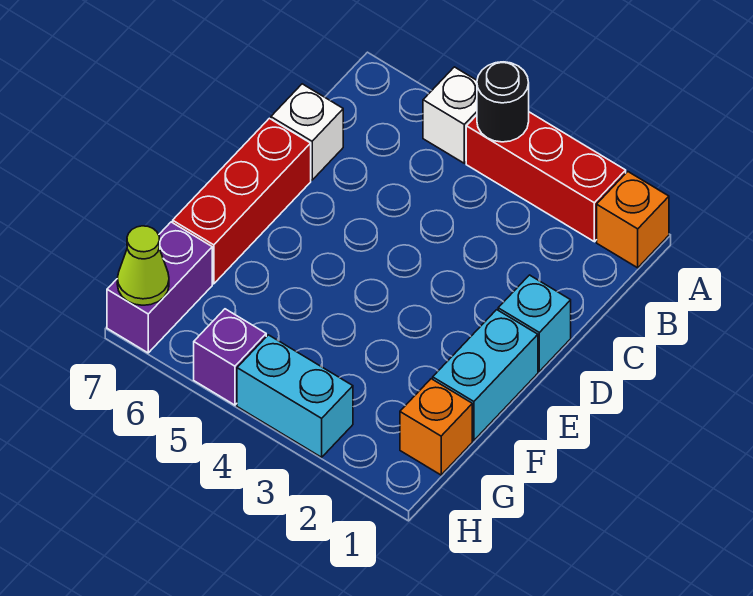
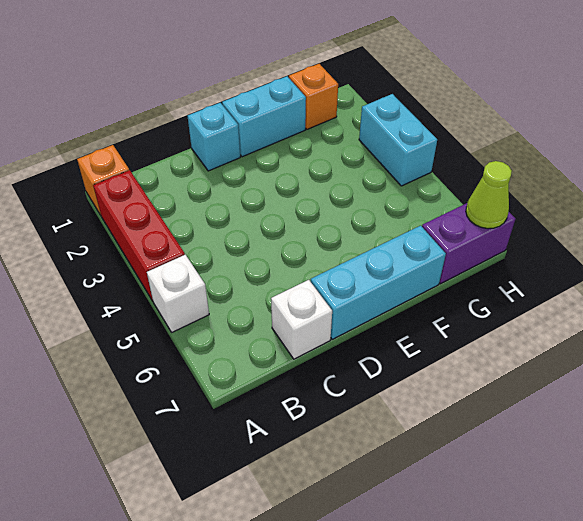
black 1x1 round brick [477,62,529,142] -> none
red 1x3 brick [173,118,311,284] -> cyan 1x3 brick [311,226,446,339]
purple 1x1 brick [194,309,266,405] -> none

